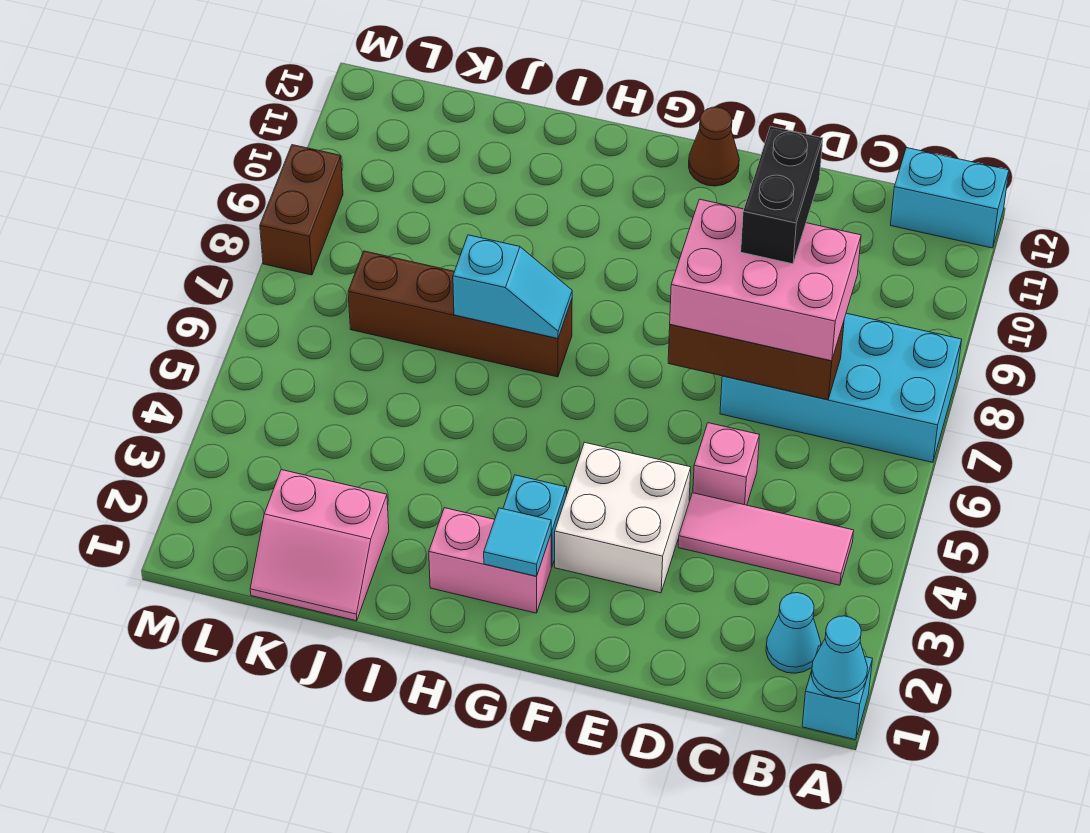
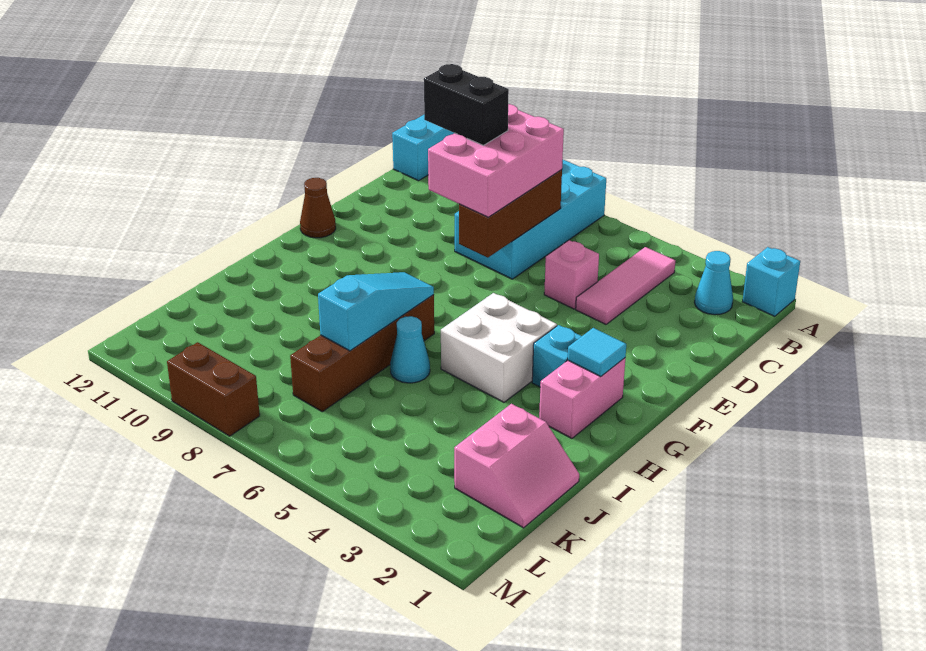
cyan 1x1 cone [811,616,868,698] -> cyan 1x1 cone moved to [390,316,430,383]
white 2x2 brick [555,442,691,593] -> white 2x2 brick moved to [441,293,557,402]
cyan 1x2 slope [453,235,572,338] -> cyan 1x3 slope [318,272,434,351]

